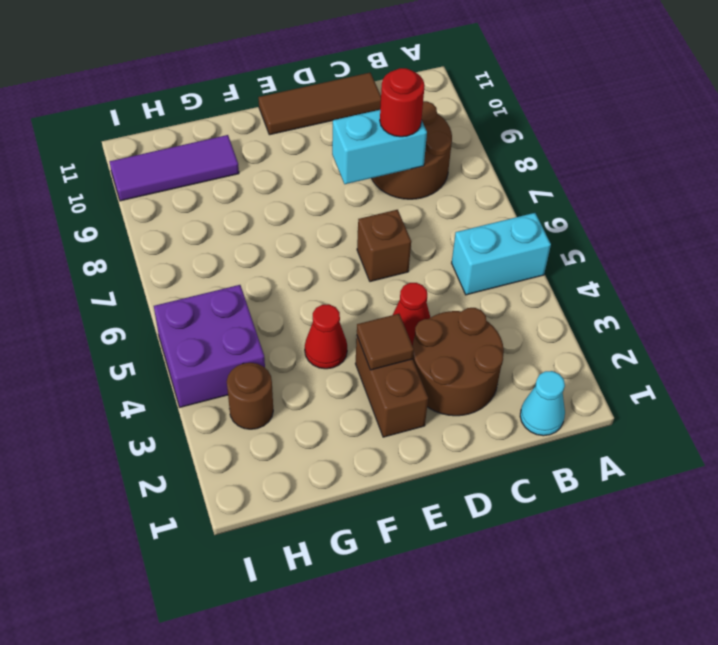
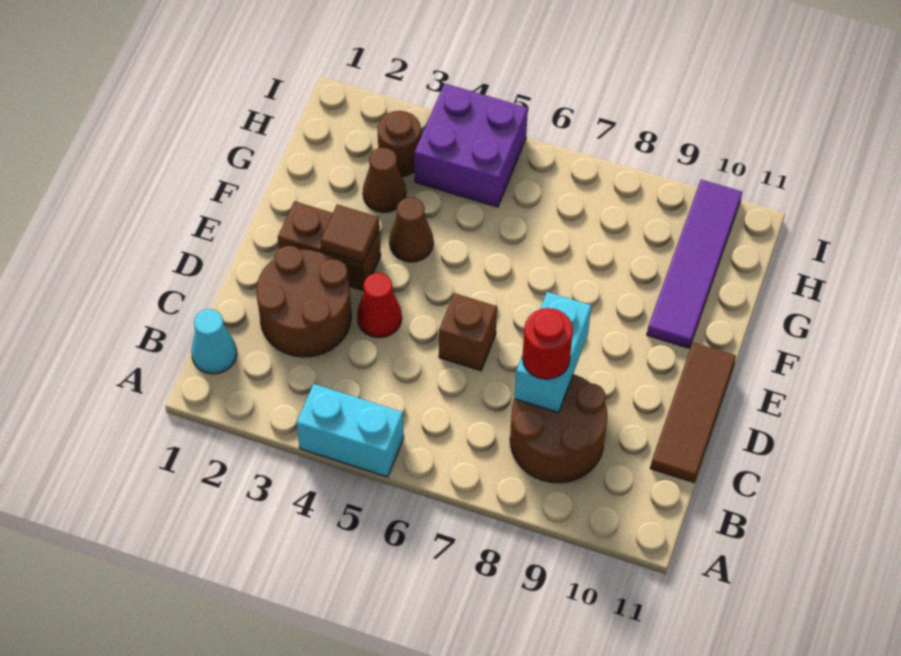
cyan 1x2 brick [452,213,551,295] -> cyan 1x2 brick turned to [296,384,404,477]
red 1x1 cone [305,304,347,369] -> brown 1x1 cone [390,197,433,262]
none -> brown 1x1 cone [363,148,406,213]
purple 1x3 tile [110,135,239,201] -> purple 1x4 tile [647,180,742,348]

